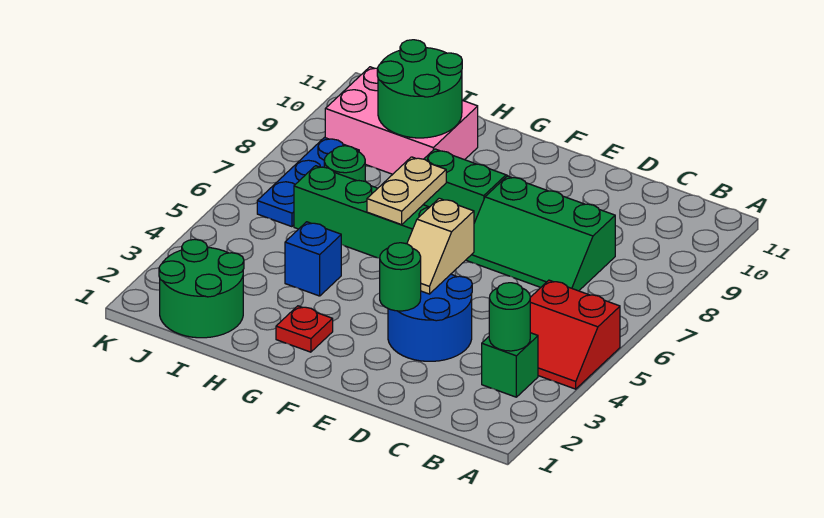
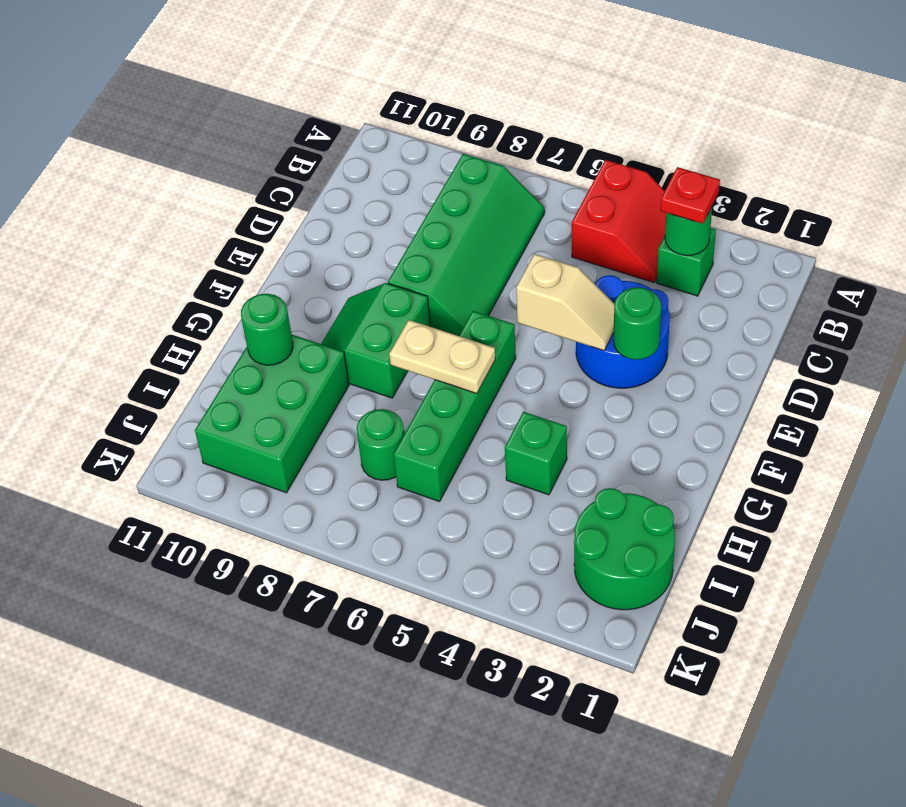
green 2x3 slope [466,176,615,291] -> green 2x4 slope [388,154,545,336]
red 1x1 plate [276,306,333,352] -> red 1x1 plate moved to [660,167,720,224]
blue 1x1 brick [285,222,341,296] -> green 1x1 brick [505,412,567,495]
pink 2x3 brick [325,67,478,174] -> green 2x3 brick [195,335,349,493]
green 2x2 round brick [377,40,462,138] -> green 1x1 round brick [241,294,293,365]
blue 1x3 plate [257,138,359,227] -> none

